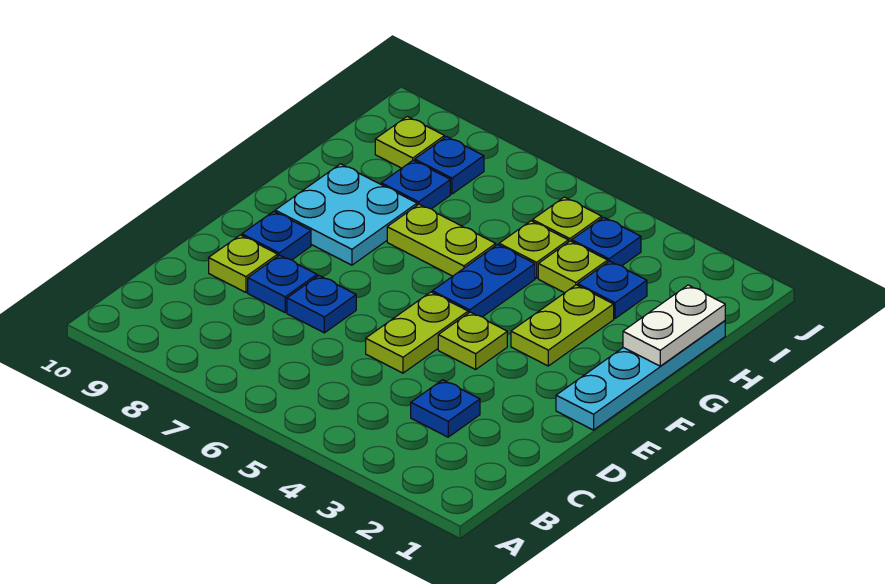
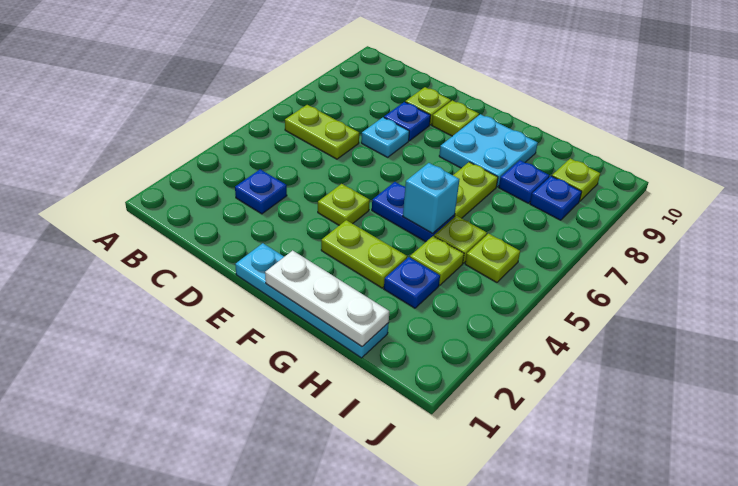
lime 1x2 plate [366,292,468,373] -> lime 1x2 plate moved to [285,105,359,159]
blue 1x1 plate [287,276,356,333] -> cyan 1x1 plate [361,117,409,157]
blue 1x1 plate [242,211,311,260] -> lime 1x1 plate [432,100,479,136]
white 1x2 plate [623,285,725,366] -> white 1x3 plate [265,250,390,346]
none -> cyan 1x1 brick [403,163,460,233]
blue 1x1 plate [572,217,641,266] -> none

